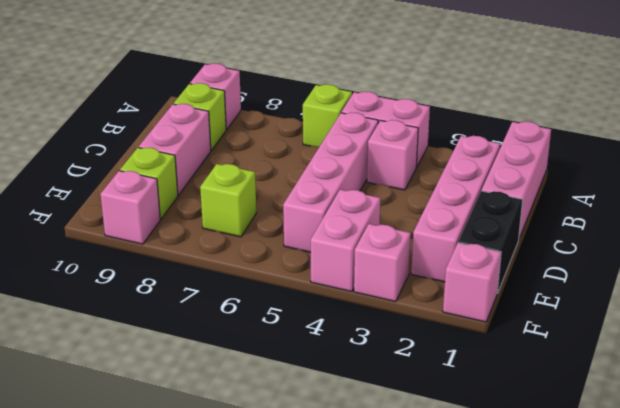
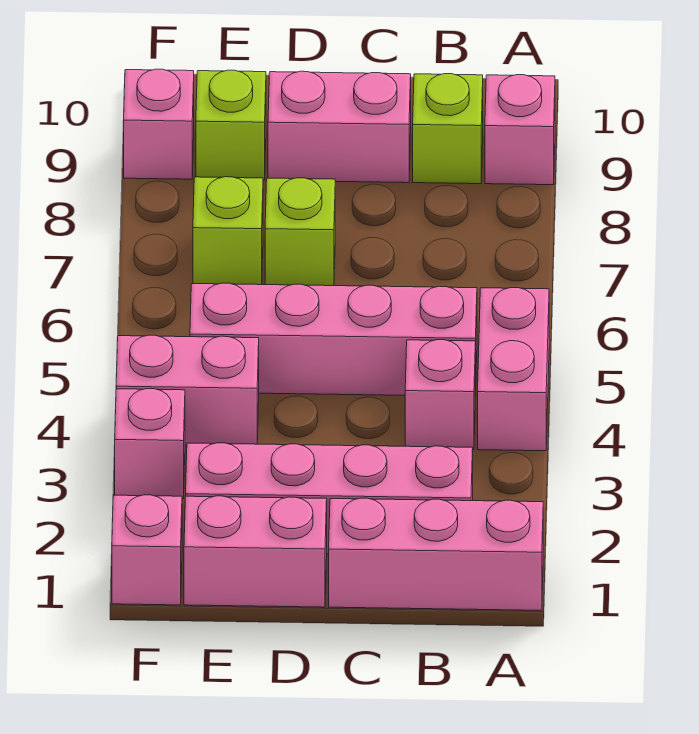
lime 1x1 brick [303,84,352,147] -> lime 1x1 brick moved to [265,178,335,286]
black 1x2 brick [458,191,523,293] -> pink 1x2 brick [184,496,327,607]

